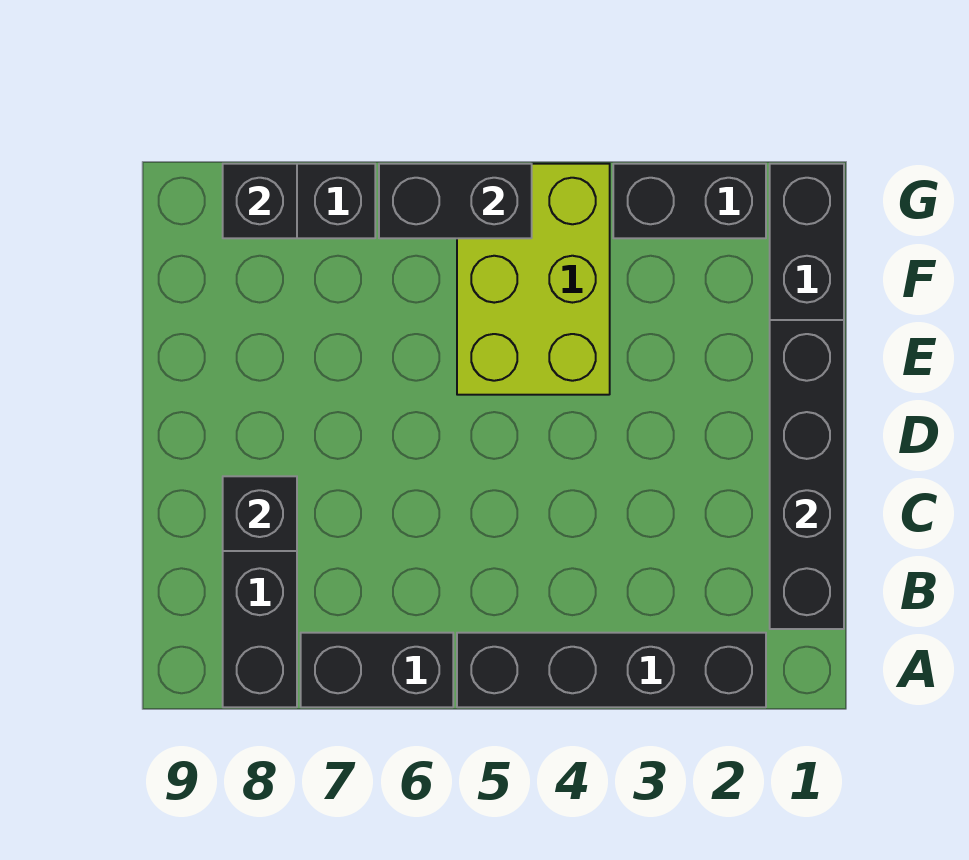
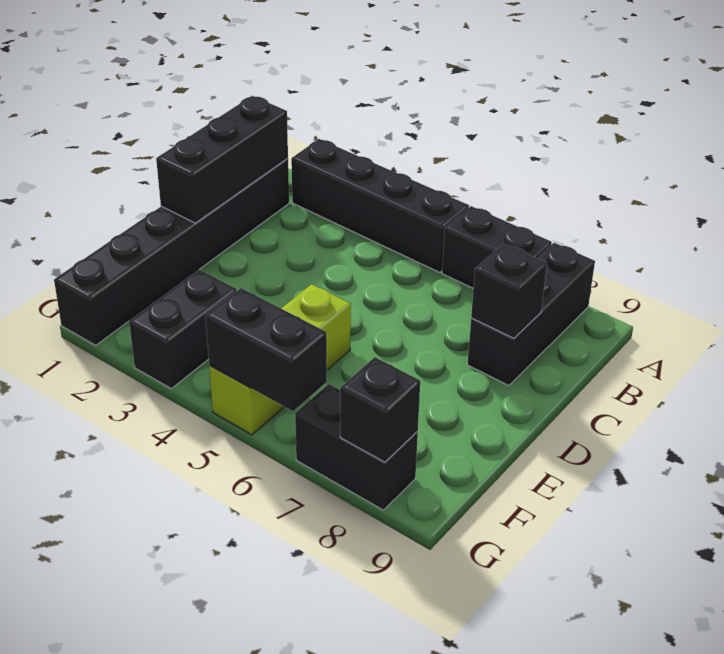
black 1x4 brick [770,320,844,629] -> black 1x3 brick [156,96,288,223]
lime 2x3 brick [457,164,610,395] -> lime 1x3 brick [209,284,351,435]
black 1x2 brick [613,164,766,238] -> black 1x2 brick turned to [129,270,236,388]

